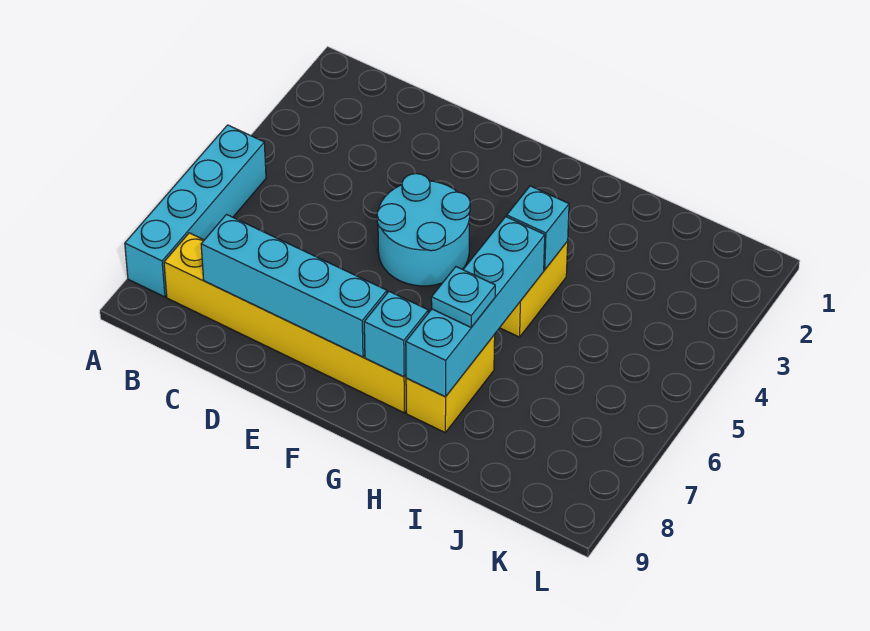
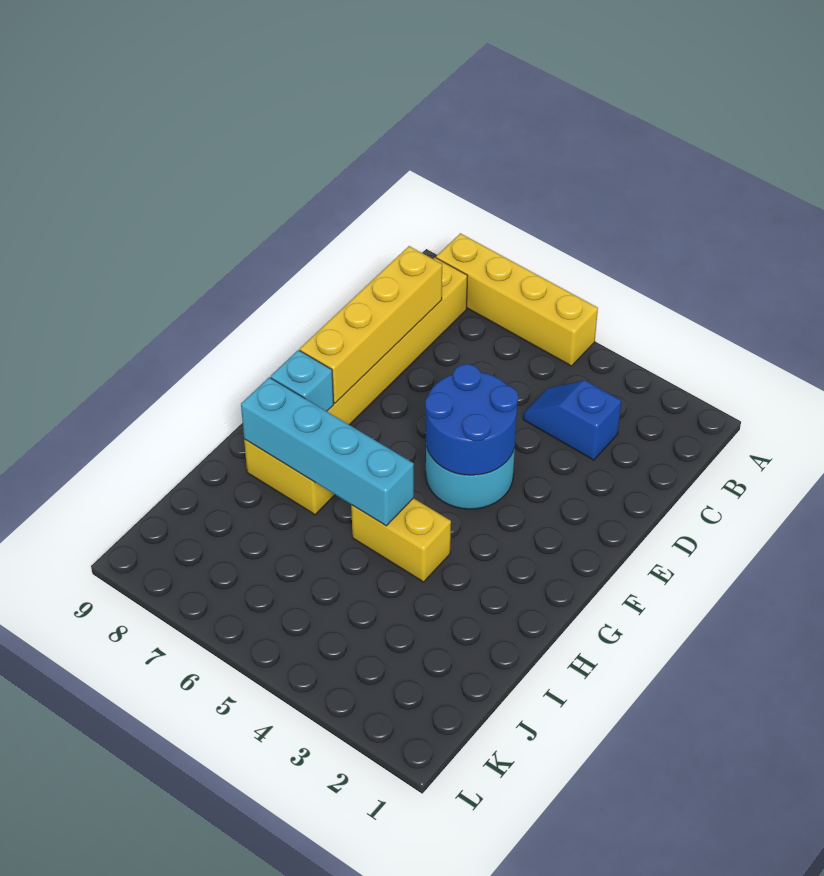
cyan 1x4 brick [125,125,266,297] -> yellow 1x4 brick [436,233,598,366]
none -> blue 1x2 slope [523,380,621,460]
cyan 1x4 brick [201,215,387,357] -> yellow 1x4 brick [300,246,442,403]
none -> blue 2x2 round brick [425,364,518,475]
cyan 1x1 brick [507,186,569,270] -> none
cyan 1x1 plate [431,267,495,327] -> none

